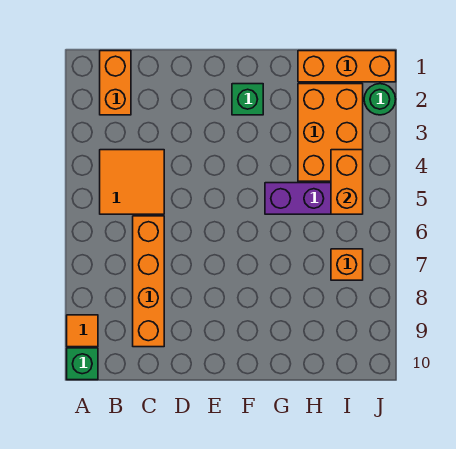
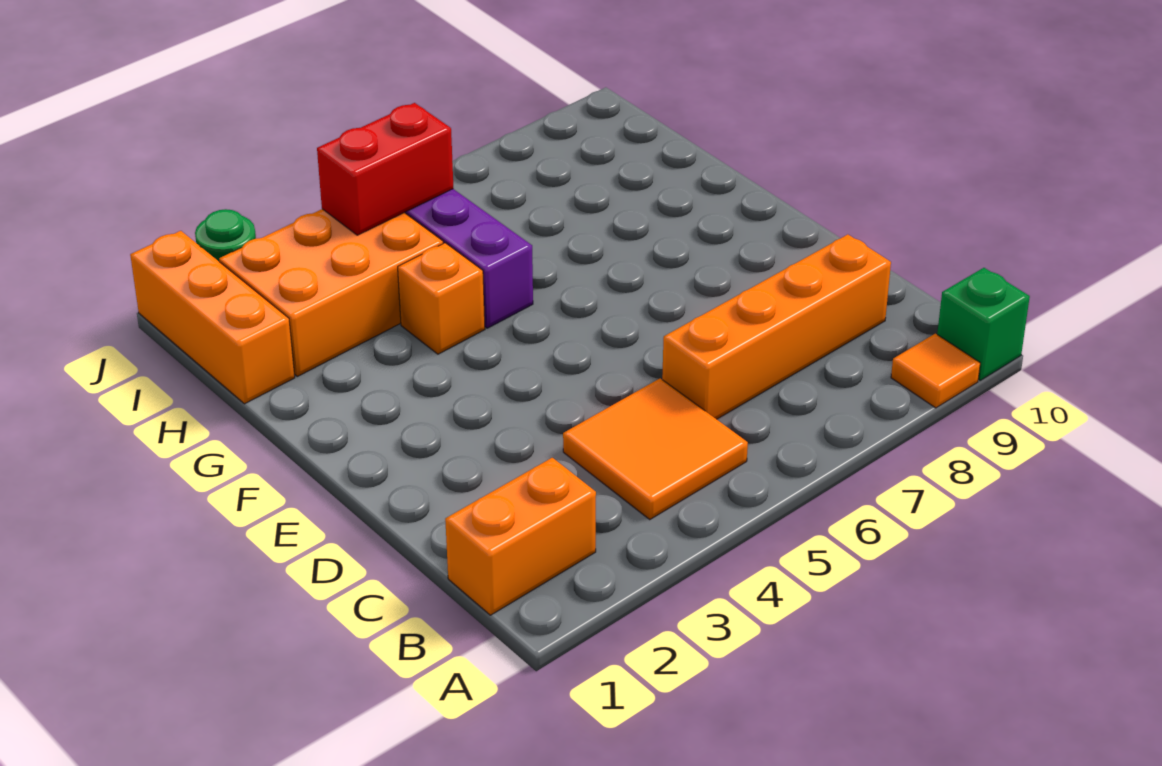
green 1x1 brick [232,84,263,115] -> none
orange 1x2 brick [331,150,363,214] -> red 1x2 brick [317,103,453,235]
orange 1x1 brick [331,249,363,280] -> orange 1x1 brick moved to [398,243,485,354]

